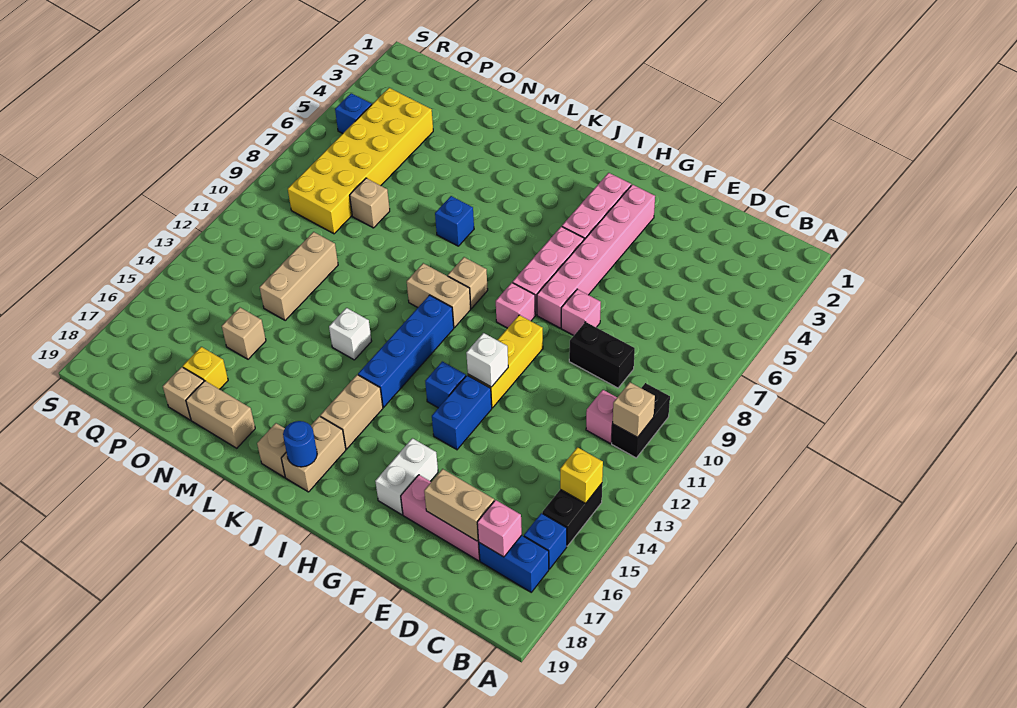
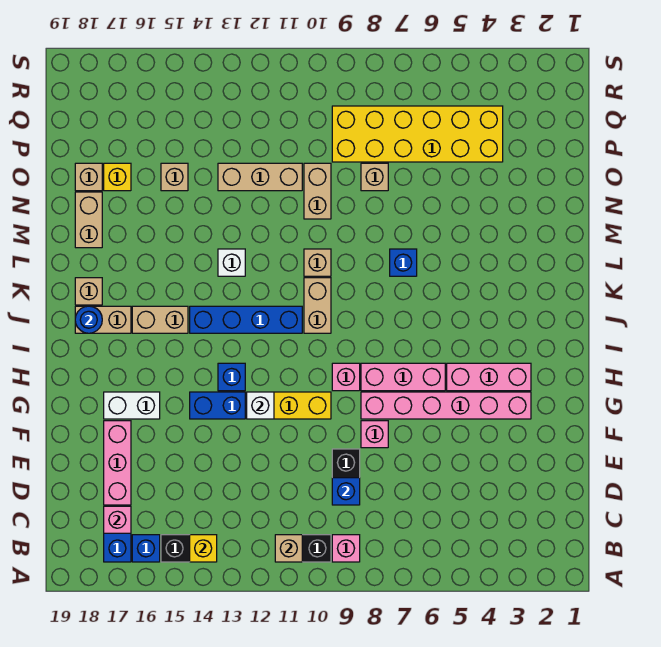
pink 1x1 brick [586,390,617,444] -> pink 1x1 brick moved to [332,535,360,562]
tan 1x2 brick [424,469,494,541] -> tan 1x2 brick moved to [304,163,331,219]
tan 1x1 brick [448,257,488,308] -> tan 1x1 brick moved to [304,249,331,276]
blue 1x1 brick [335,93,372,133] -> blue 1x1 brick moved to [332,478,360,505]

